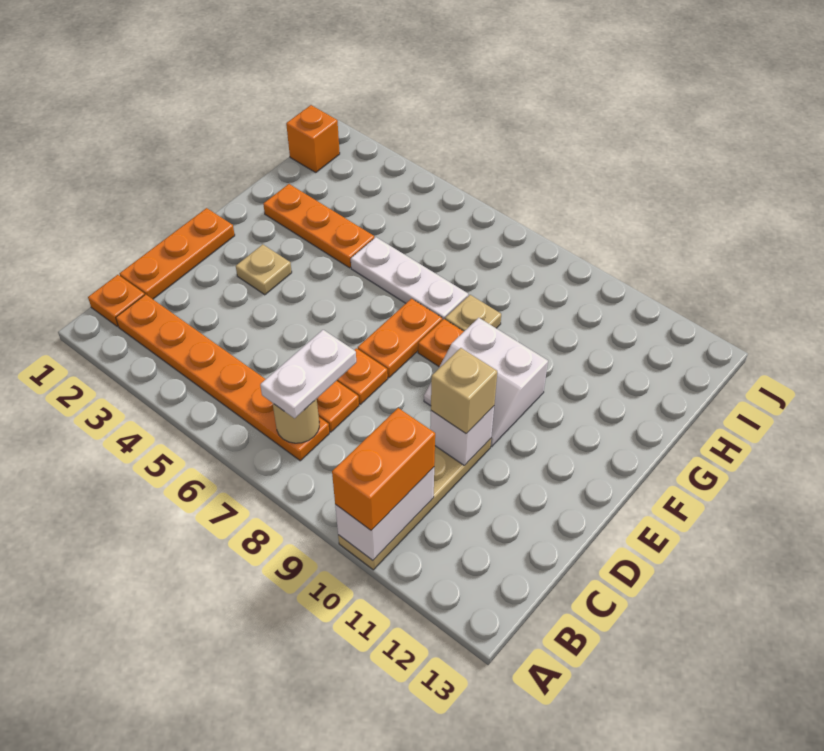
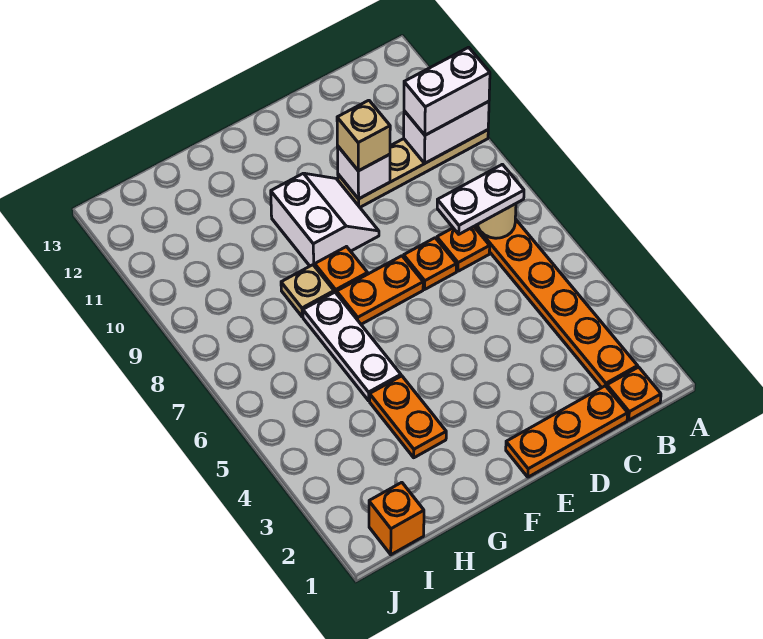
orange 1x2 brick [332,408,435,530] -> white 1x2 brick [404,47,490,135]
tan 1x1 plate [236,244,292,295] -> none
orange 1x3 plate [263,184,374,268] -> orange 1x2 plate [370,376,446,458]

